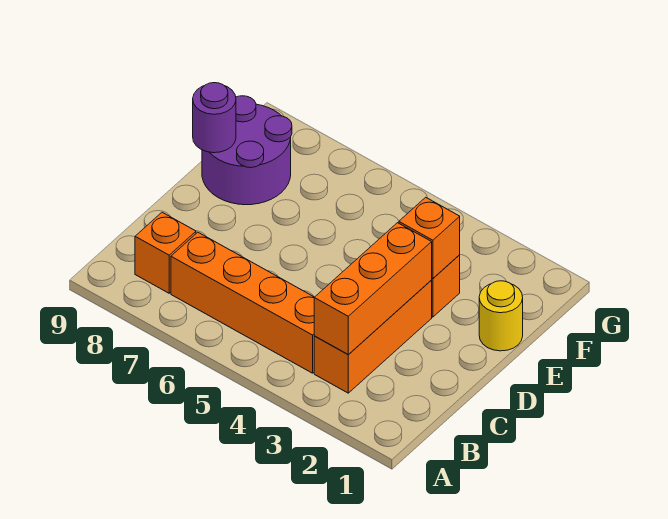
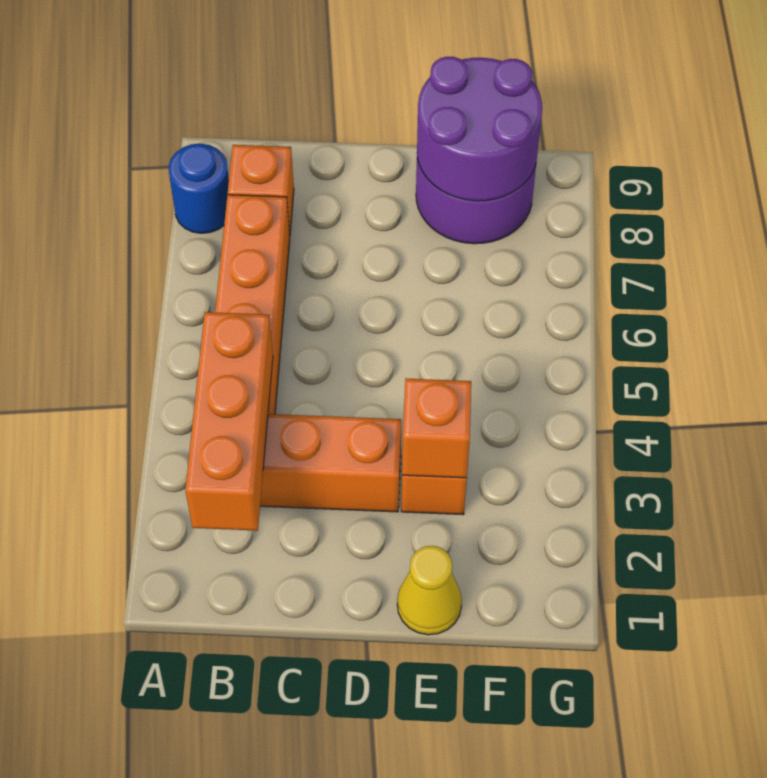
none -> blue 1x1 round brick [169,144,229,233]
orange 1x3 brick [314,223,432,355] -> orange 1x3 brick turned to [185,312,273,531]
yellow 1x1 round brick [479,281,523,351] -> yellow 1x1 cone [397,546,462,635]
purple 1x1 round brick [193,83,236,153] -> purple 2x2 round brick [417,57,542,201]

